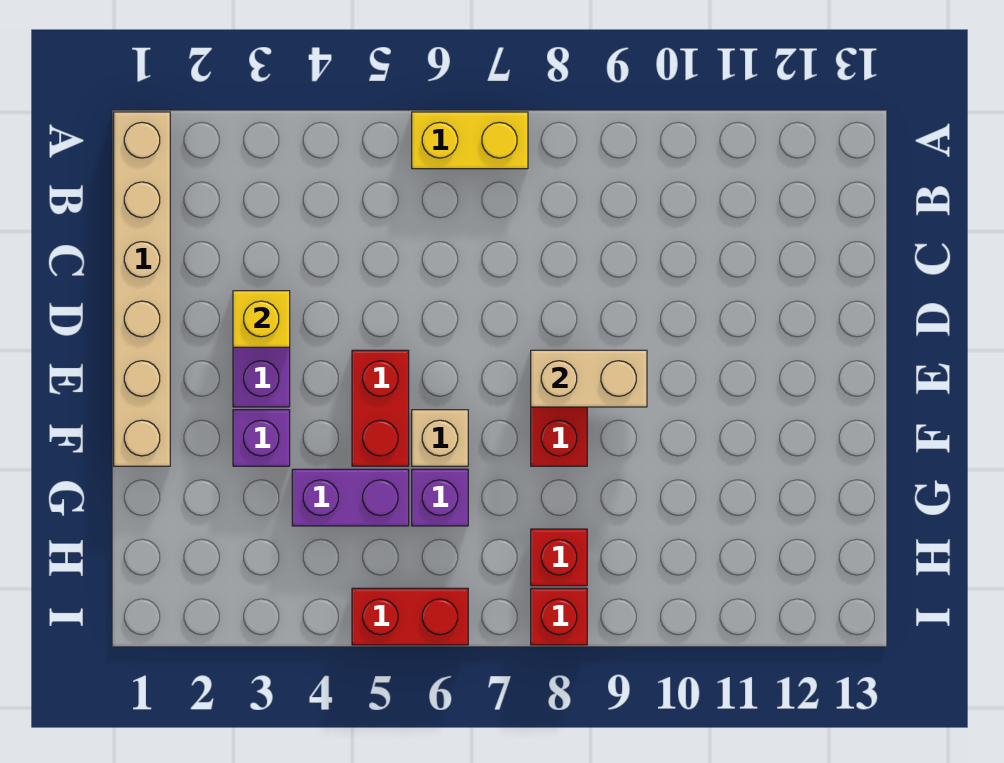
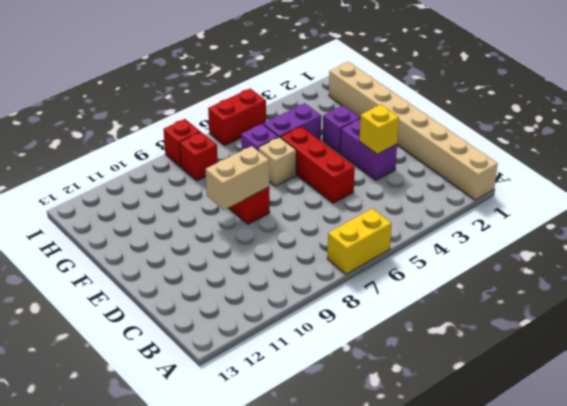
tan 1x6 brick [114,112,170,466] -> tan 1x8 brick [329,62,498,200]
red 1x2 brick [352,350,409,466] -> red 1x3 brick [280,127,355,203]

